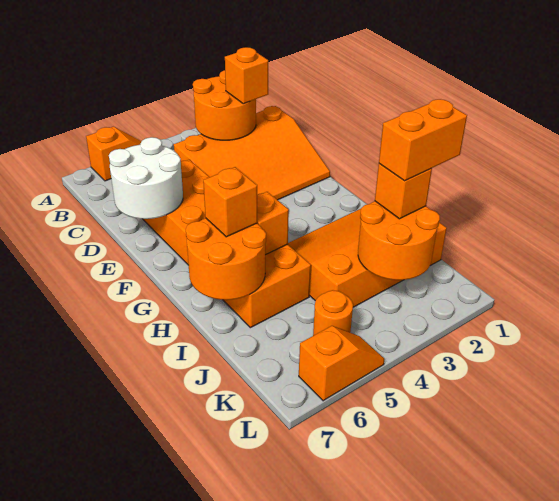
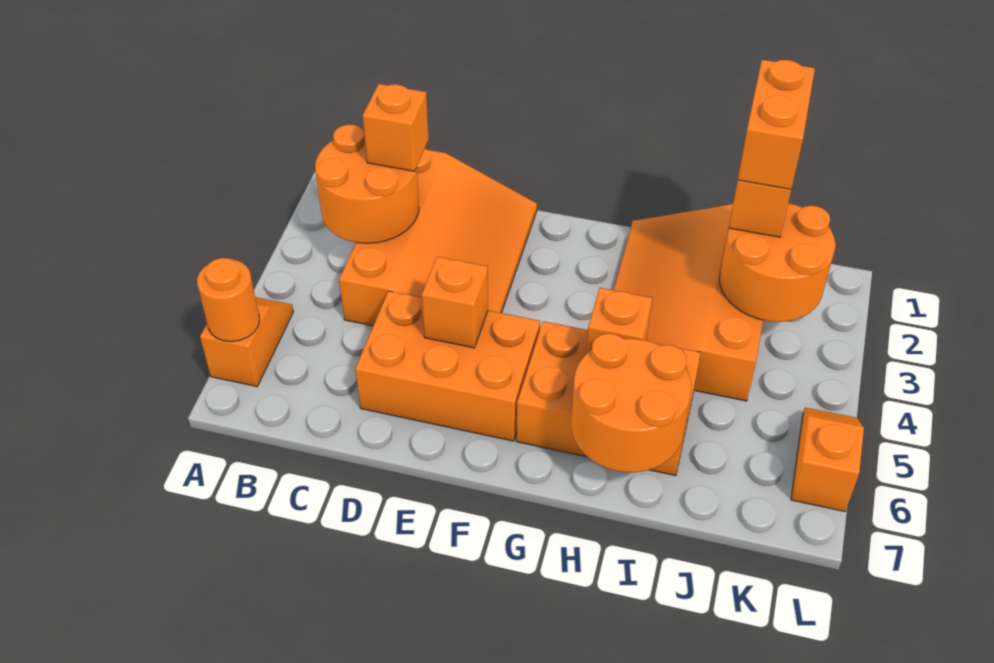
white 2x2 round brick [109,137,183,219] -> none
orange 1x1 brick [203,167,257,237] -> orange 1x1 brick moved to [422,257,488,348]
orange 1x1 round brick [313,290,353,336] -> orange 1x1 round brick moved to [197,258,260,342]

